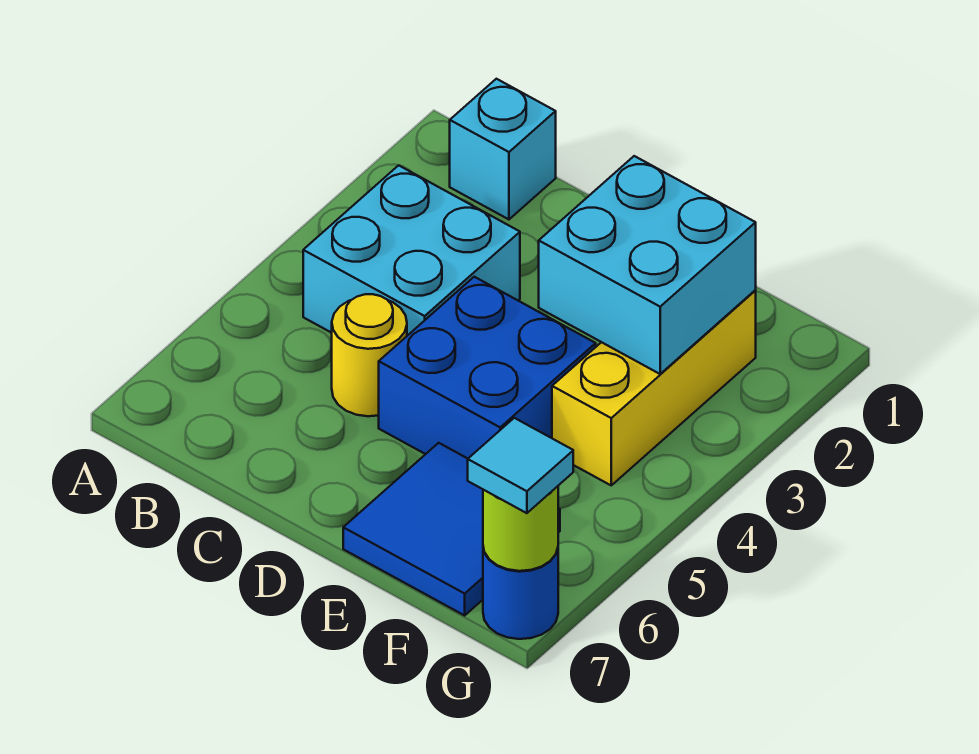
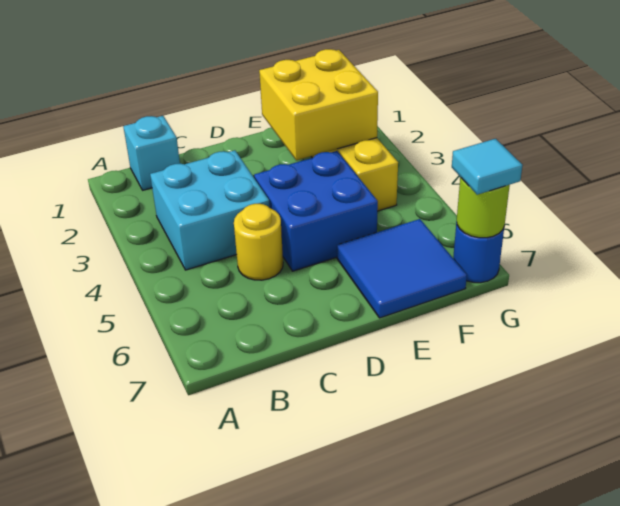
cyan 2x2 brick [539,156,756,374] -> yellow 2x2 brick [259,49,378,160]

